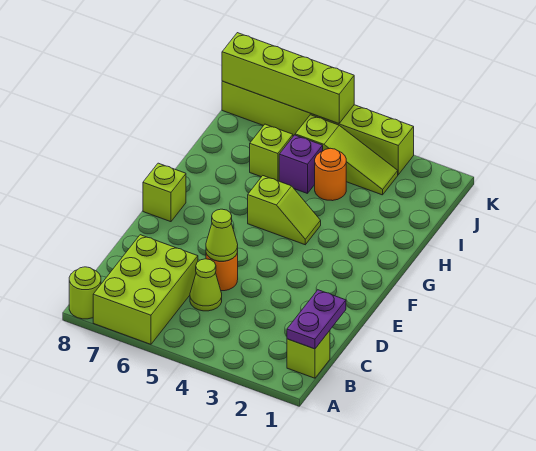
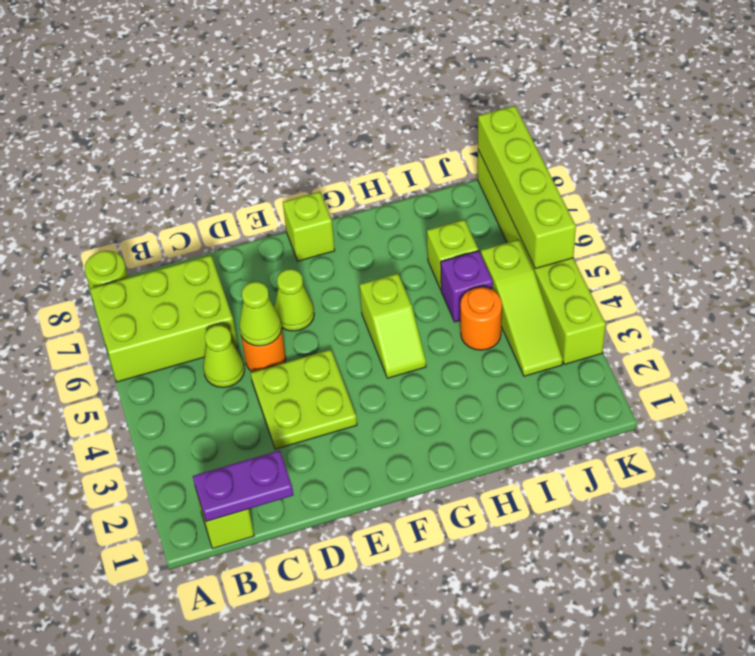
none -> lime 2x2 plate [251,350,357,449]
none -> lime 1x1 cone [274,269,314,331]

